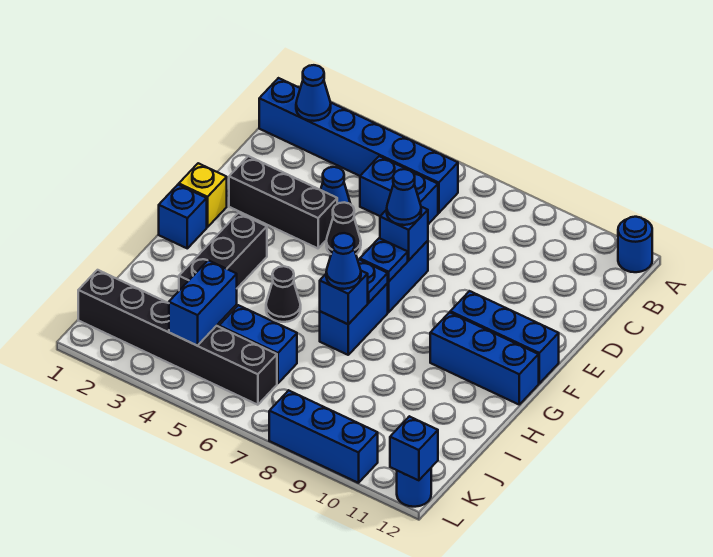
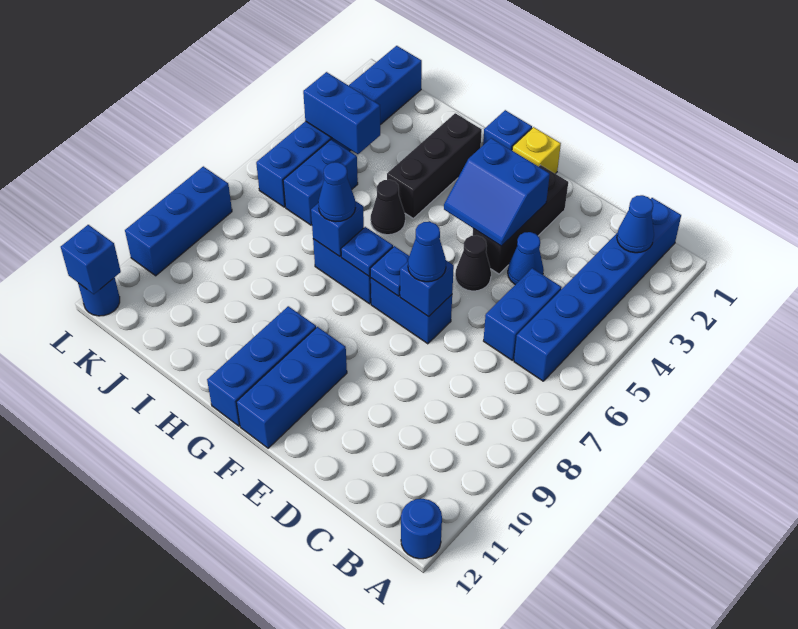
none -> blue 2x2 slope [444,138,550,246]
black 1x3 brick [179,213,267,290] -> black 1x3 brick turned to [387,113,482,218]
black 1x6 brick [78,270,277,405] -> blue 1x6 brick [256,46,422,207]

